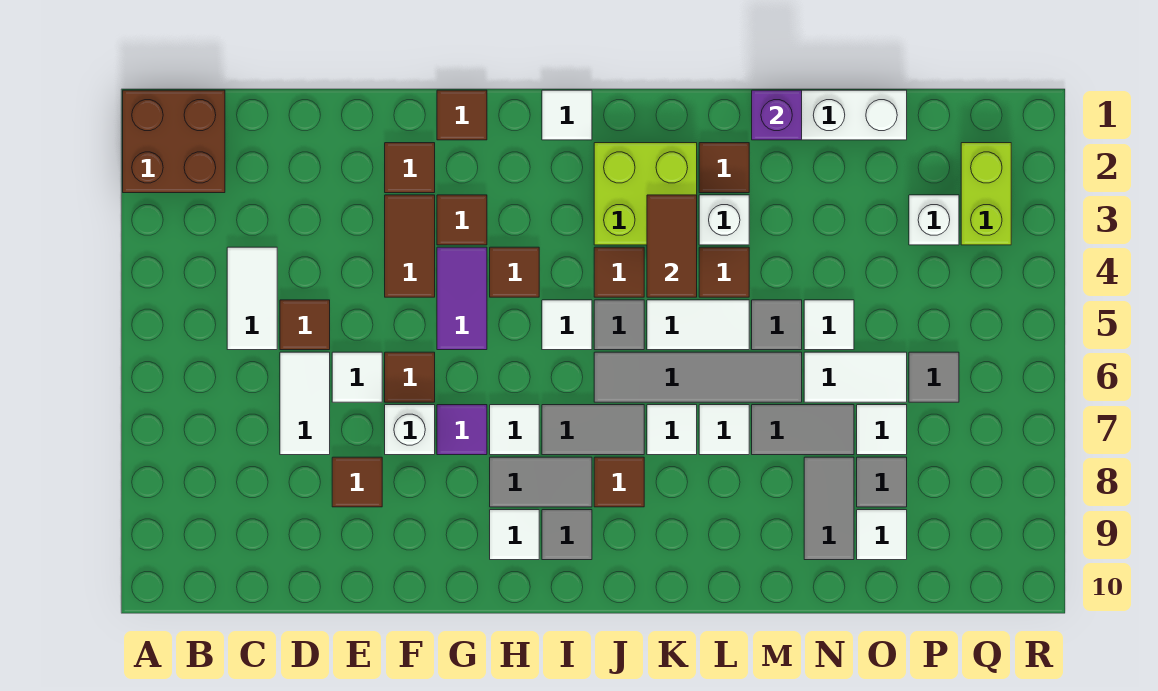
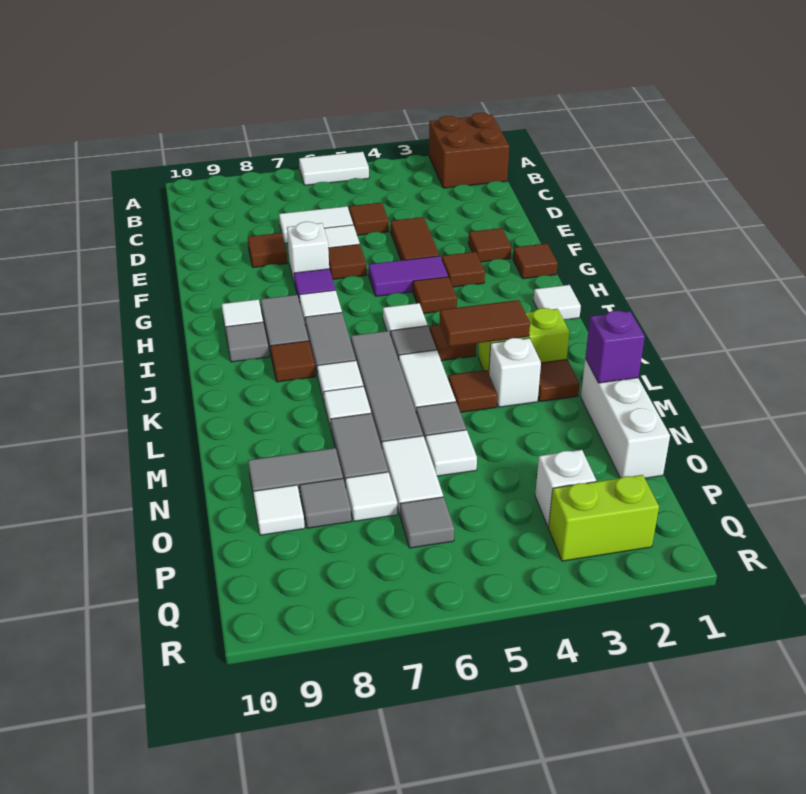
white 1x2 tile [227,247,277,350] -> white 1x2 tile moved to [299,152,369,185]
brown 1x2 tile [385,195,435,297] -> brown 1x2 tile turned to [391,217,440,260]
lime 2x2 brick [594,143,697,245] -> lime 1x2 brick [478,308,570,373]

